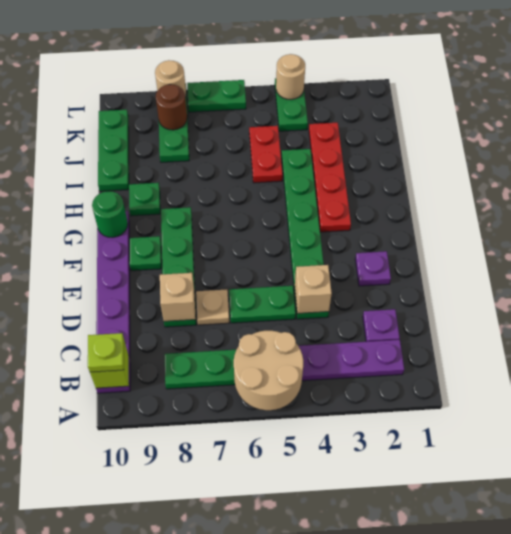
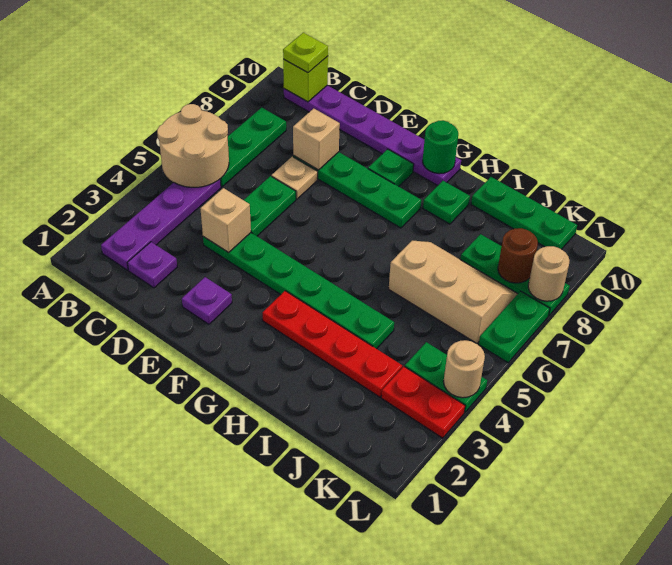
red 1x2 plate [249,126,283,183] -> red 1x2 plate moved to [381,367,465,438]
none -> tan 2x3 slope [389,241,518,344]

